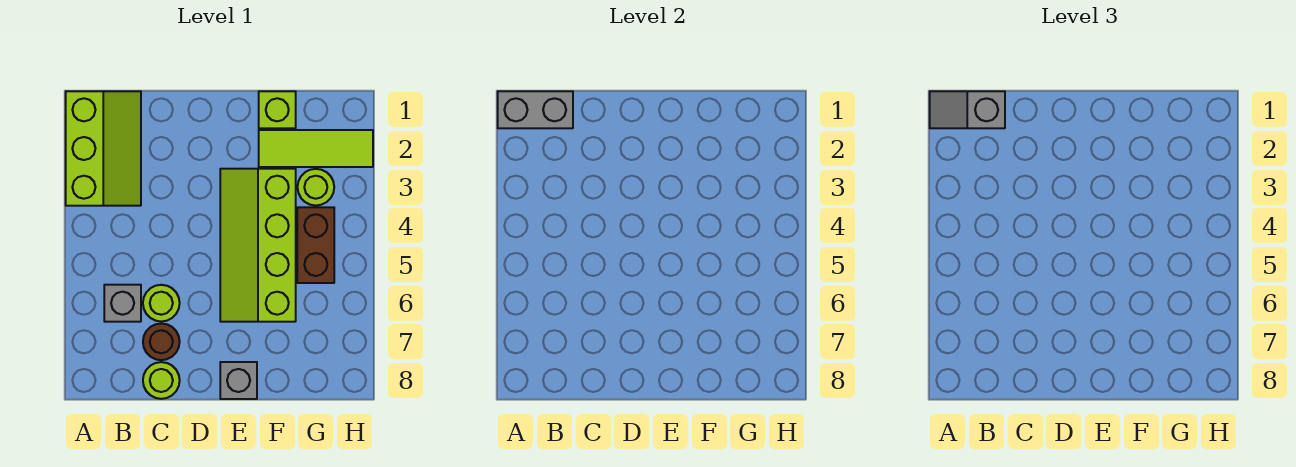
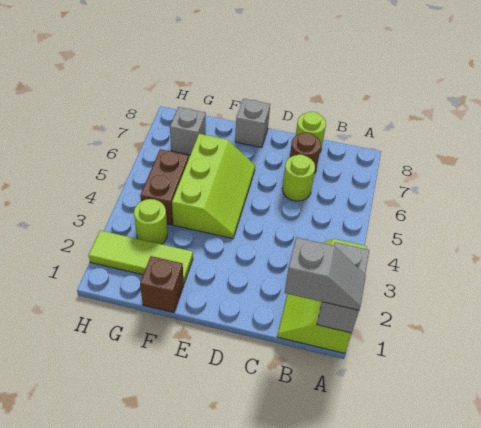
grey 1x2 brick [498,91,573,128] -> grey 1x2 brick turned to [317,242,369,333]
grey 1x1 brick [104,285,141,322] -> grey 1x1 brick moved to [170,107,206,155]
lime 2x4 slope [220,169,296,322] -> lime 2x3 slope [172,134,255,239]
lime 1x1 brick [259,91,296,128] -> brown 1x1 brick [140,256,184,313]

